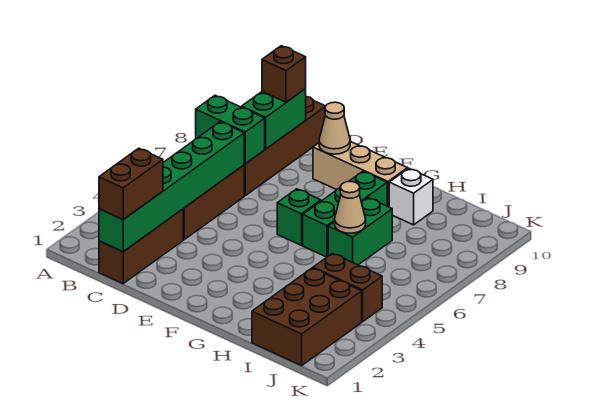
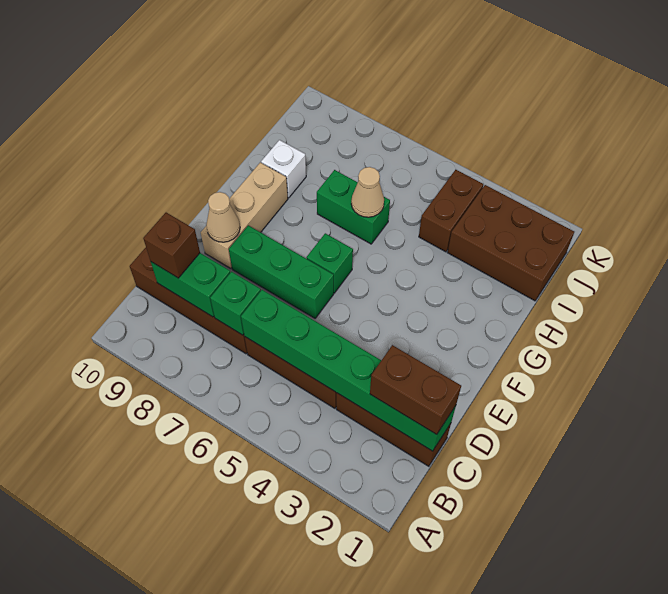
green 1x2 brick [196,95,265,164] -> green 1x1 brick [210,272,261,335]
green 1x3 brick [303,171,387,257] -> green 1x3 brick moved to [229,225,334,318]

